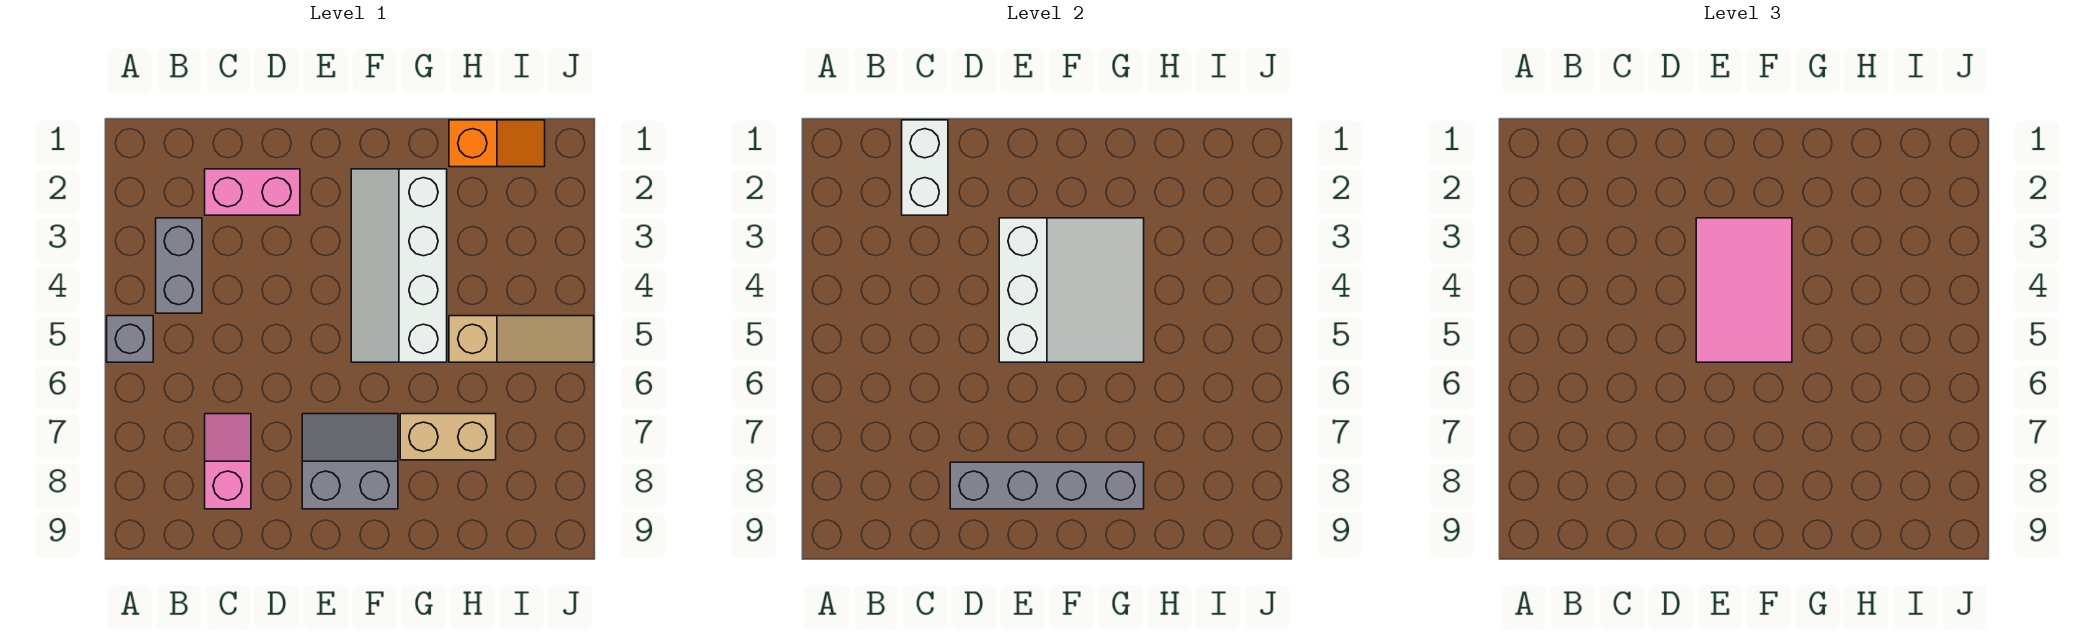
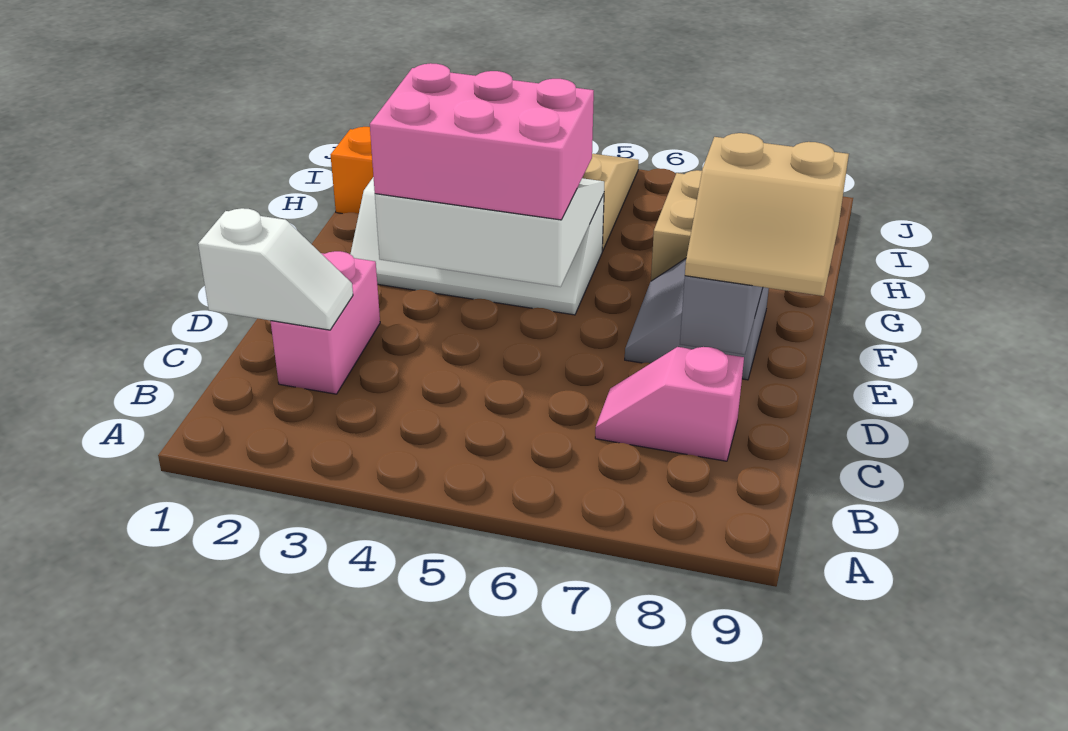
grey 1x1 brick [107,316,153,362] -> none
grey 1x2 brick [156,218,202,313] -> none
white 1x2 brick [902,120,948,215] -> white 1x2 slope [198,208,353,330]
none -> tan 2x2 slope [685,133,849,296]
pink 2x3 tile [1696,218,1792,362] -> pink 2x3 brick [370,63,594,220]

